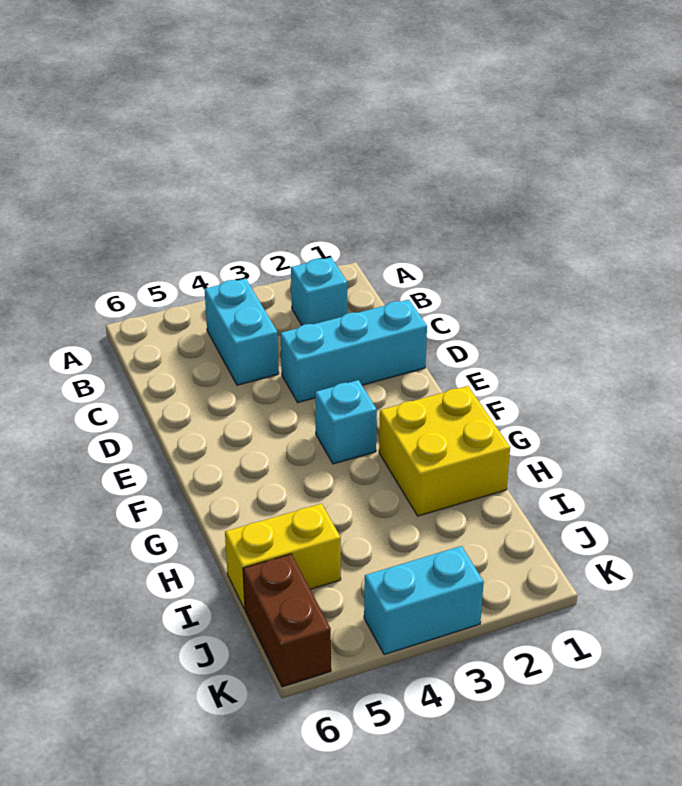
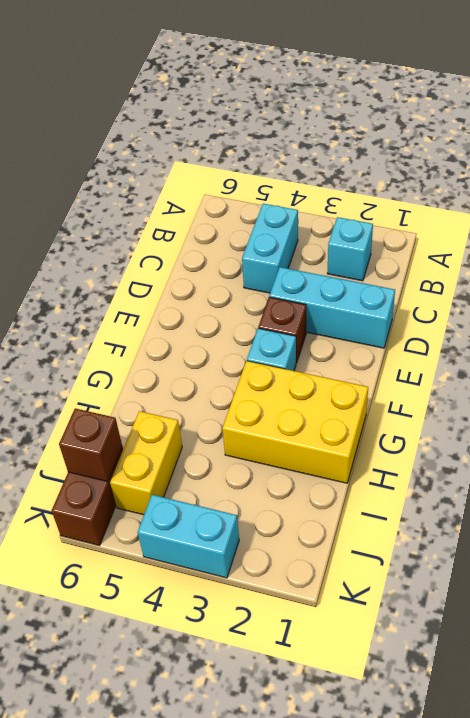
none -> brown 1x1 brick [258,297,306,363]
yellow 2x2 brick [379,386,510,516] -> yellow 2x3 brick [222,361,368,483]
yellow 1x2 brick [225,504,341,609] -> yellow 1x2 brick turned to [110,411,182,515]
none -> brown 1x1 brick [59,408,122,482]

